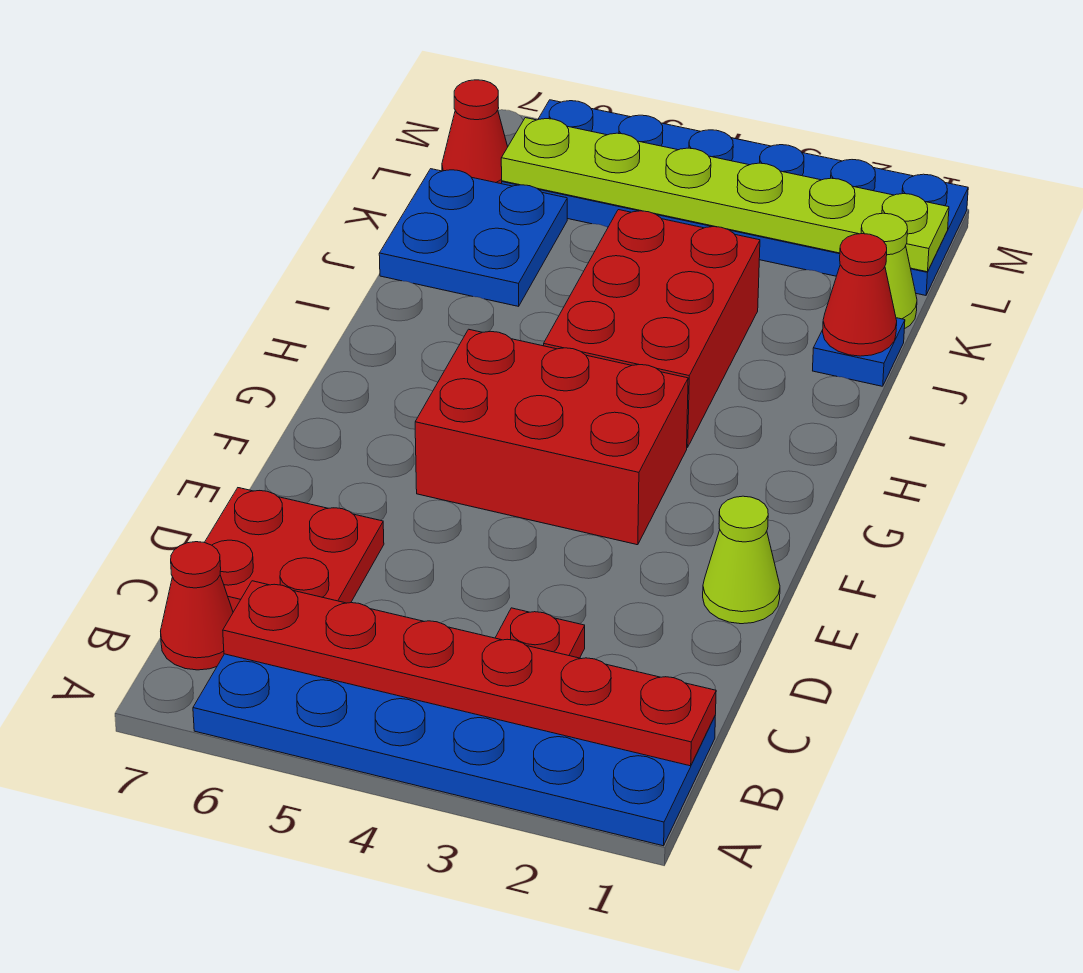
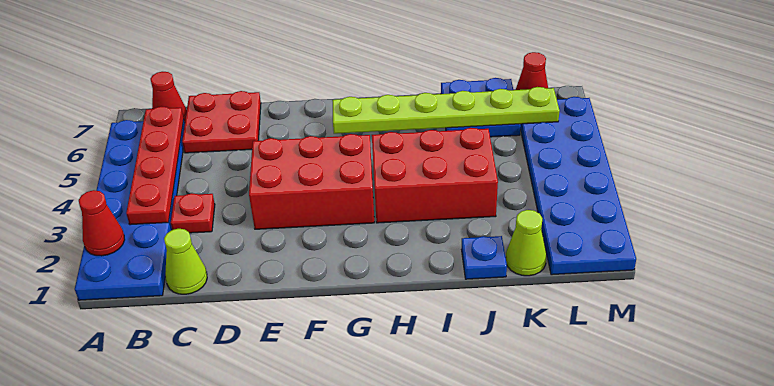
red 1x6 plate [223,581,716,766] -> red 1x4 plate [126,107,184,225]
lime 1x1 cone [703,496,780,624] -> lime 1x1 cone moved to [164,229,207,294]
red 2x3 brick [415,329,688,545] -> red 2x3 brick turned to [249,134,374,229]
red 1x1 cone [823,234,897,356] -> red 1x1 cone moved to [79,190,125,256]
lime 1x6 plate [501,118,949,272] -> lime 1x6 plate turned to [332,87,560,134]

